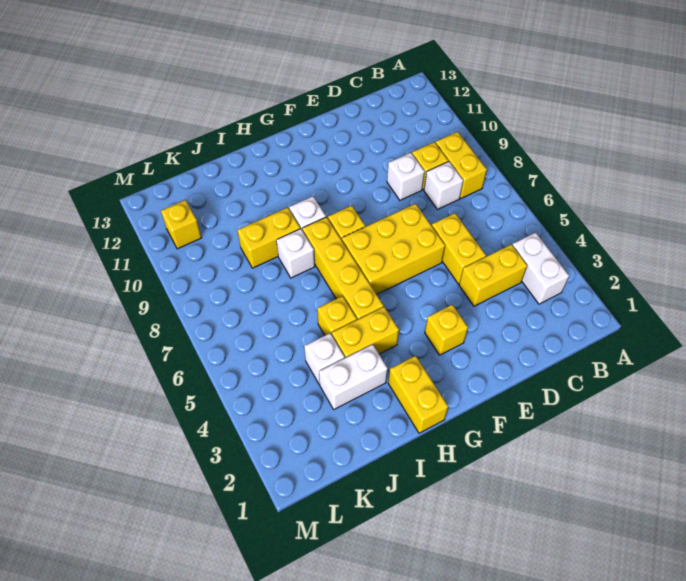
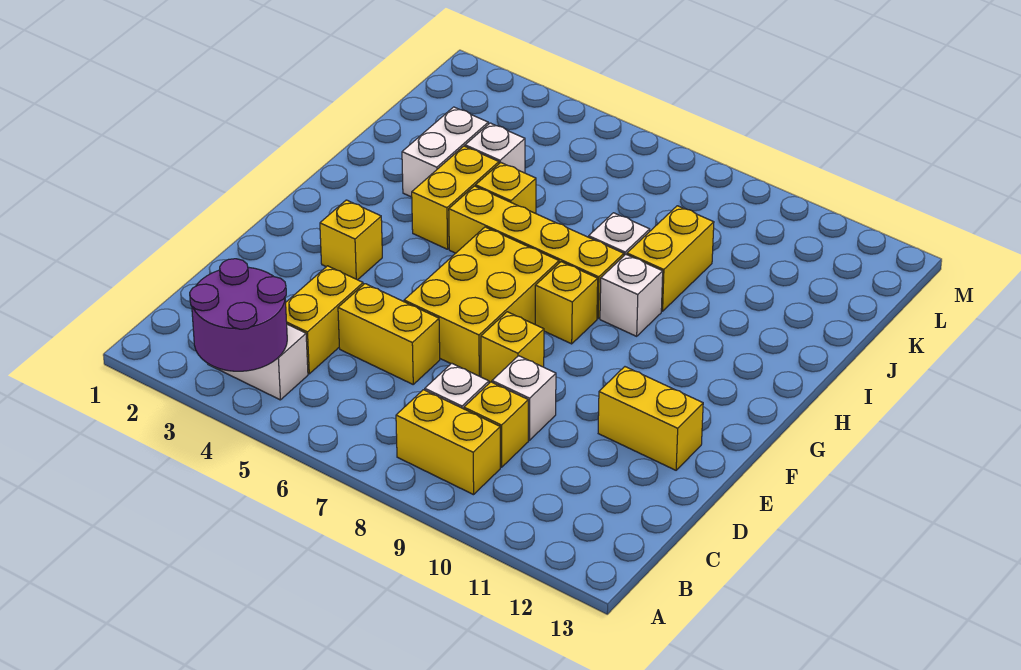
none -> purple 2x2 round brick [190,259,287,371]
yellow 1x2 brick [388,356,448,433] -> yellow 1x2 brick moved to [598,367,703,470]
yellow 1x1 brick [161,200,202,249] -> yellow 1x1 brick moved to [481,312,544,382]

